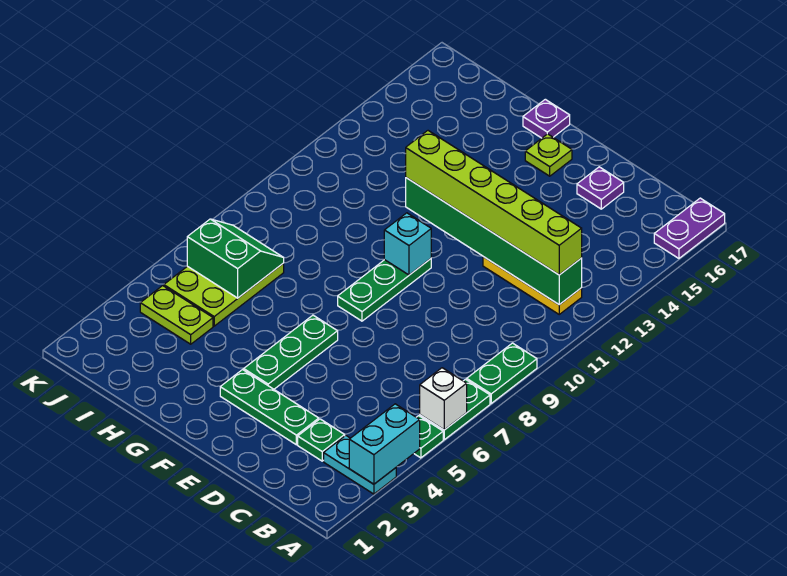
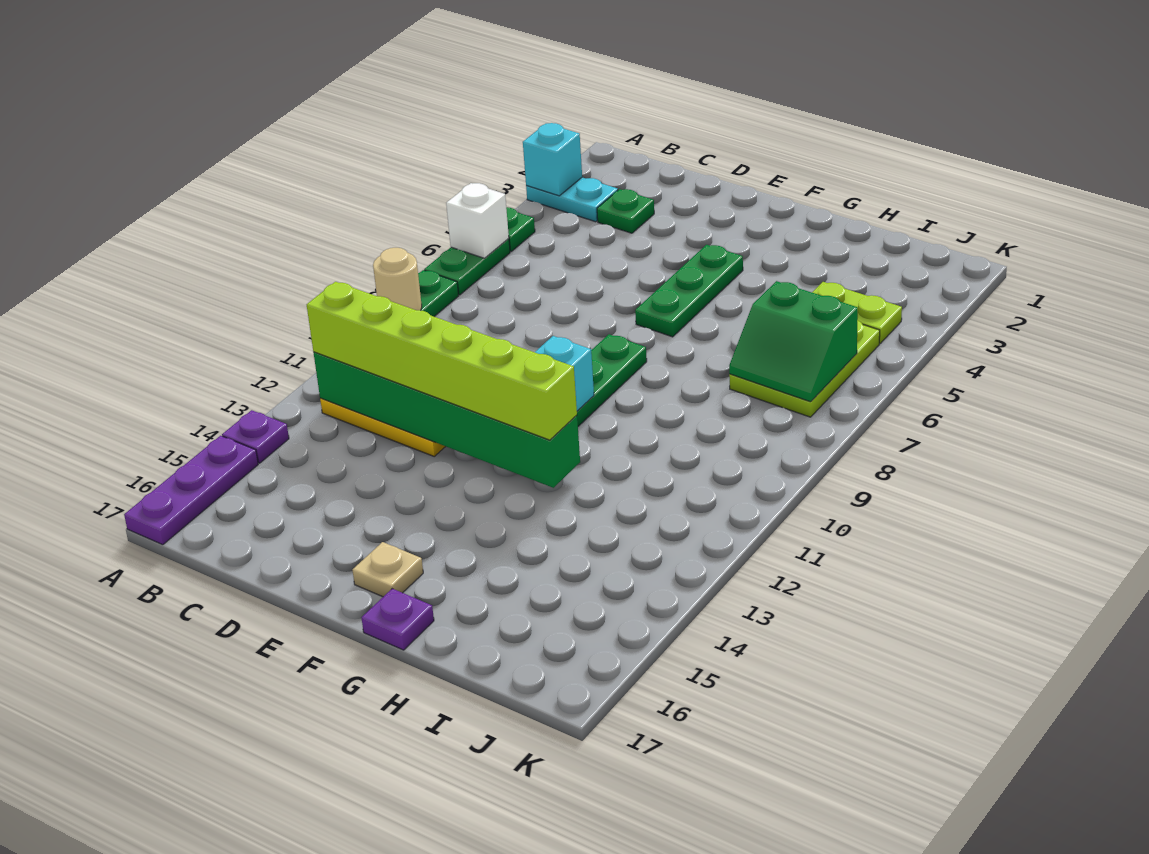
cyan 1x2 brick [349,404,420,484] -> cyan 1x1 brick [523,123,582,196]
none -> tan 1x1 round brick [373,248,422,310]
purple 1x2 plate [654,198,725,258] -> purple 1x3 plate [124,436,258,545]
green 1x3 plate [220,370,319,445] -> none
purple 1x1 plate [577,167,624,209] -> purple 1x1 plate moved to [222,410,289,463]
lime 1x1 plate [525,134,572,176] -> tan 1x1 plate [353,542,423,597]

